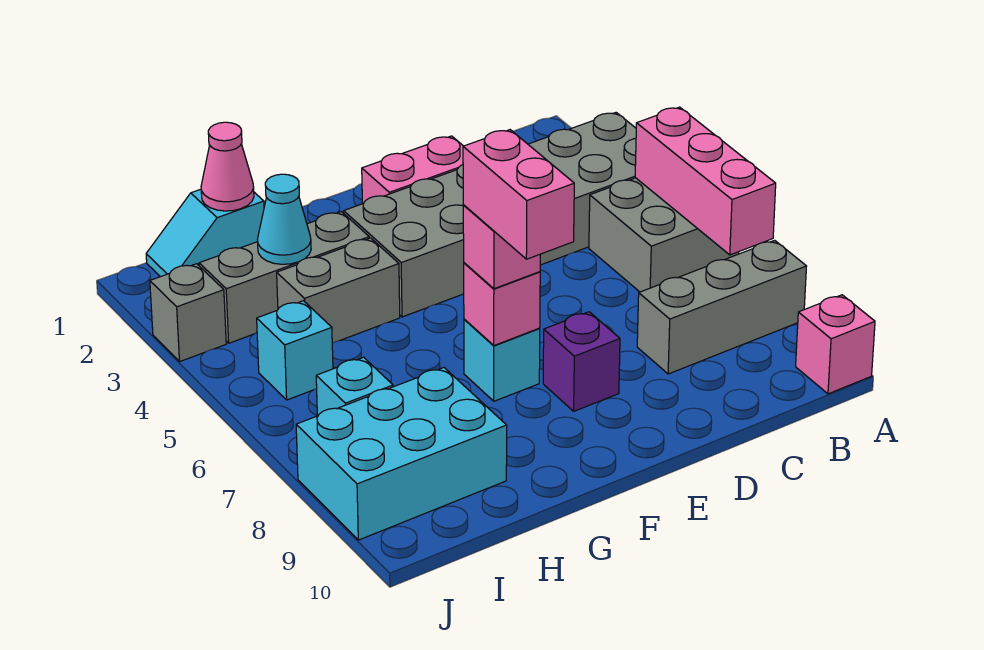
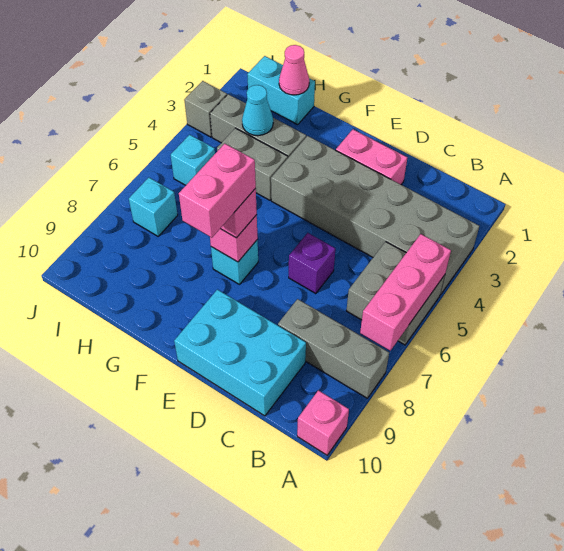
purple 1x1 brick [543,312,620,411] -> purple 1x1 brick moved to [289,233,335,294]
cyan 1x2 slope [146,189,264,277] -> cyan 1x2 brick [247,56,315,125]
cyan 2x3 brick [296,368,507,540] -> cyan 2x3 brick moved to [174,290,306,416]

